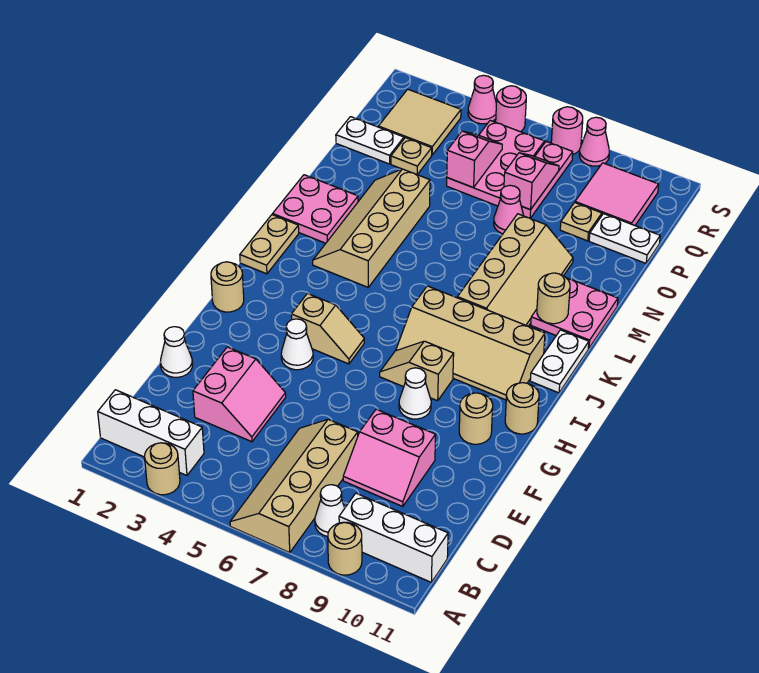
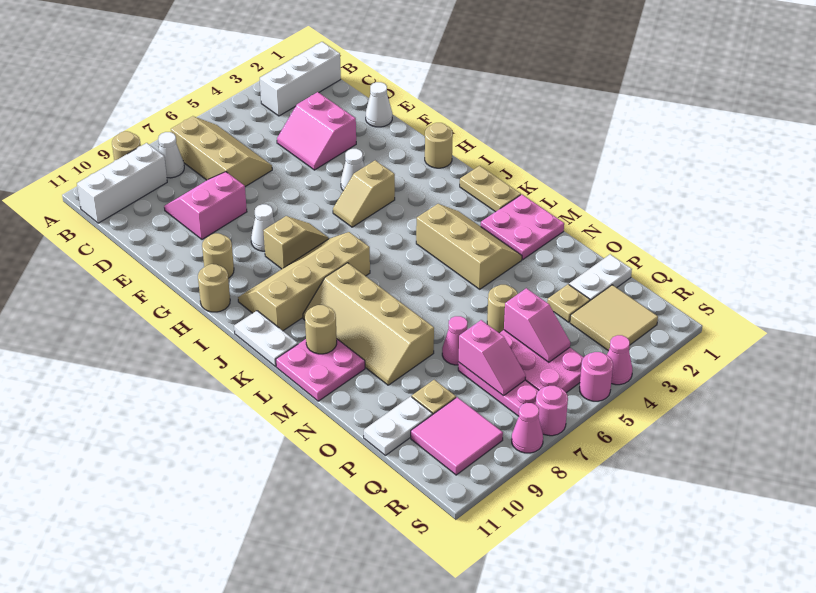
tan 1x1 round brick [145,443,180,495] -> tan 1x1 round brick moved to [487,285,518,333]
tan 2x4 slope [230,419,358,553] -> tan 2x3 slope [171,116,272,187]
tan 2x4 slope [313,169,430,287] -> tan 2x3 slope [416,204,522,289]

